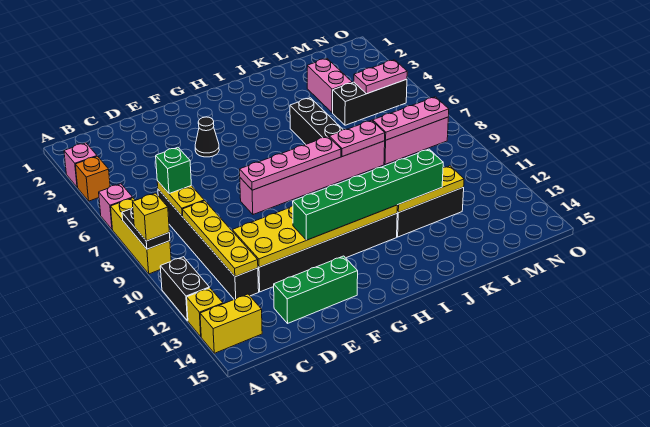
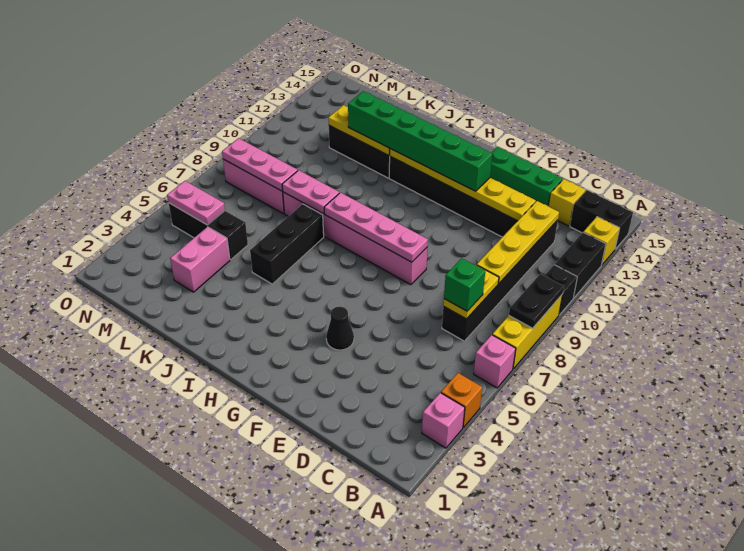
yellow 1x1 brick [132,193,169,241] -> yellow 1x1 brick moved to [548,179,586,226]
none -> black 1x1 brick [544,265,577,315]
yellow 1x2 brick [200,294,262,353] -> black 1x2 brick [570,190,633,249]
yellow 2x6 plate [232,205,398,267] -> yellow 1x6 plate [390,149,536,221]

